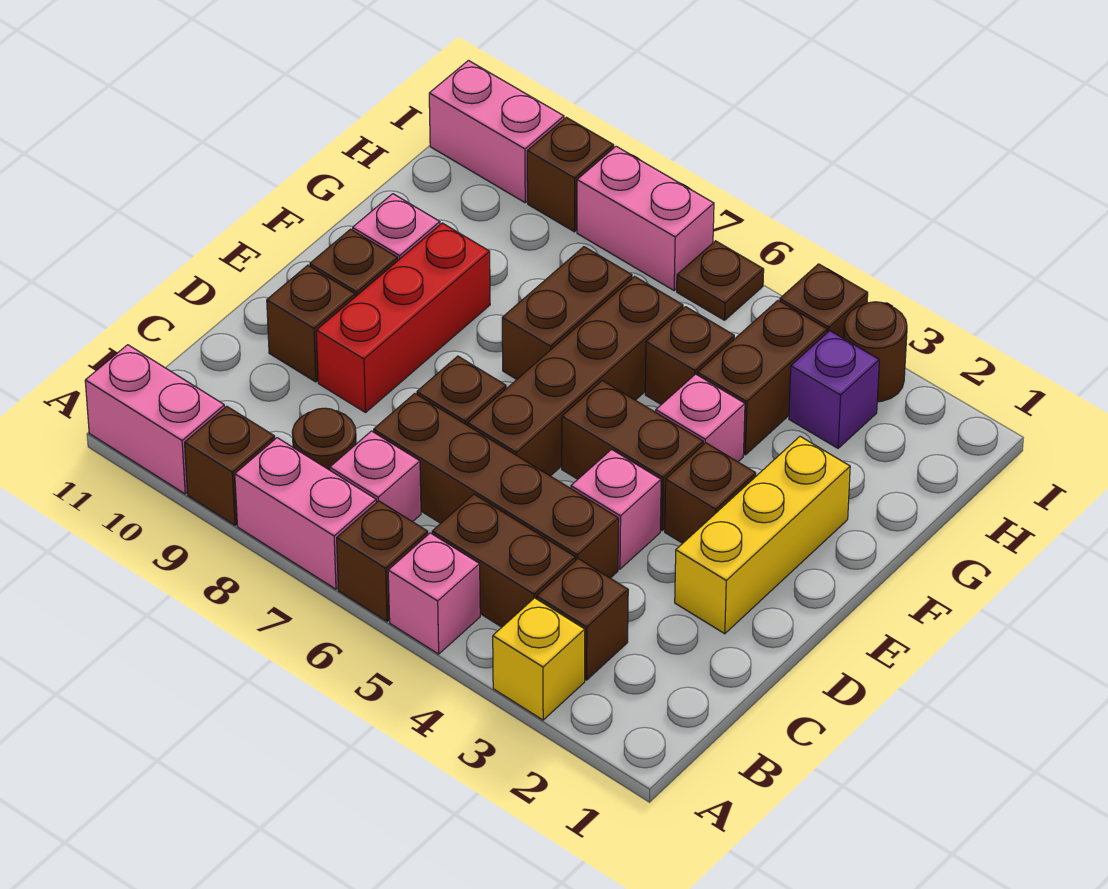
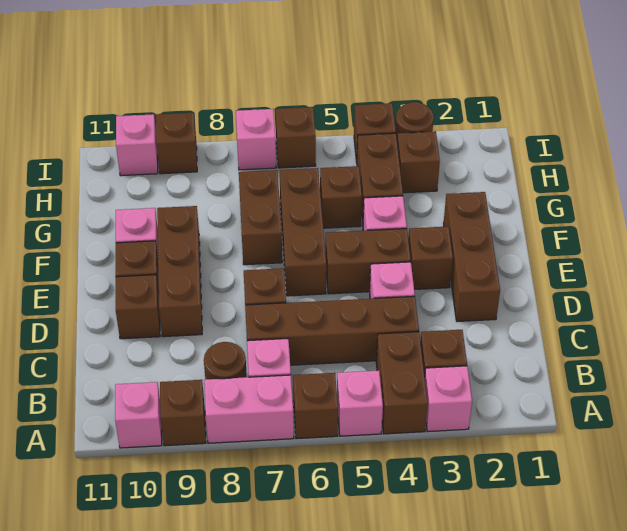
yellow 1x1 brick [493,598,585,720] -> pink 1x1 brick [425,366,472,432]
pink 1x2 brick [85,345,225,494] -> pink 1x1 brick [115,382,162,448]
brown 1x2 brick [432,494,576,627] -> brown 1x2 brick turned to [376,332,428,434]
yellow 1x3 brick [675,436,850,634] -> brown 1x3 brick [444,192,500,321]
brown 1x4 brick [468,277,683,476] -> brown 1x3 brick [279,168,326,296]
red 1x3 brick [316,223,490,412] -> brown 1x3 brick [157,206,202,337]
purple 1x1 brick [789,331,879,448] -> brown 1x1 brick [397,131,440,193]
brown 1x1 plate [677,241,764,320] -> brown 1x1 brick [275,107,316,168]
pink 1x2 brick [577,146,714,290] -> pink 1x1 brick [236,109,276,170]
pink 1x2 brick [429,61,564,203] -> pink 1x1 brick [116,114,158,176]

